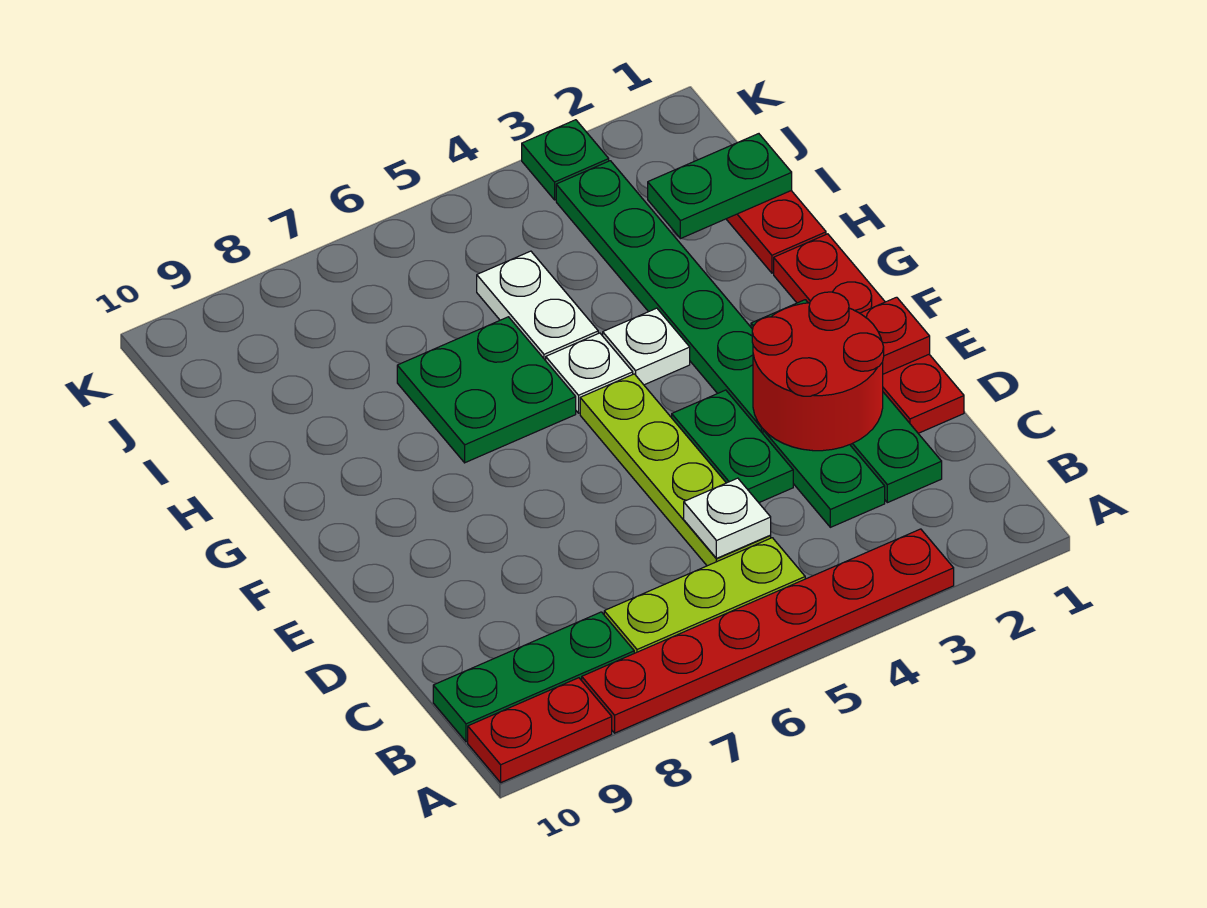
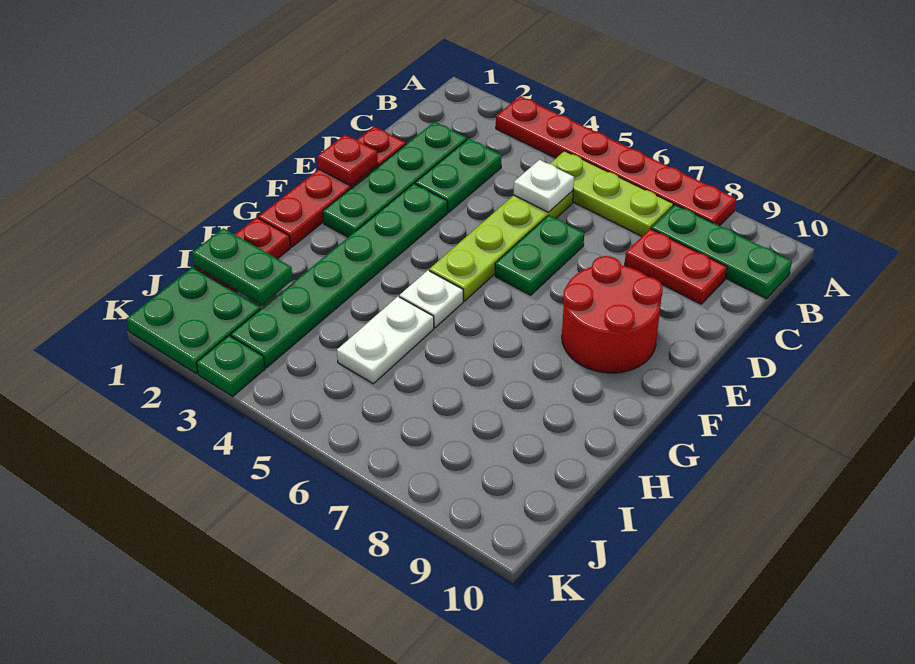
red 1x2 plate [468,678,612,783] -> red 1x2 plate moved to [625,229,727,304]
red 2x2 round brick [752,292,884,451] -> red 2x2 round brick moved to [562,256,663,373]
green 1x2 plate [672,390,793,503] -> green 1x2 plate moved to [495,215,584,295]
white 1x1 plate [603,308,690,385] -> none
green 2x2 plate [397,317,576,463] -> green 2x2 plate moved to [127,267,261,374]

